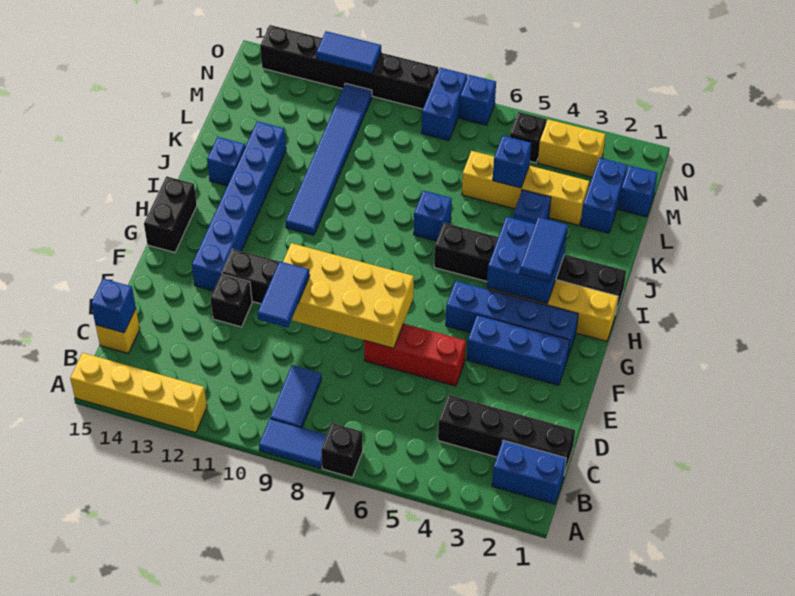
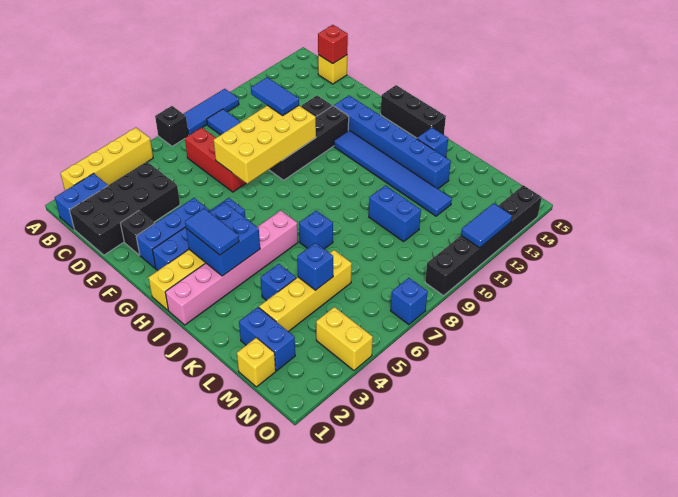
blue 1x2 tile [259,419,327,469] -> blue 1x3 tile [184,89,239,135]
yellow 1x4 brick [70,353,207,433] -> yellow 1x4 brick moved to [60,128,153,190]
black 1x4 brick [438,395,575,475] -> black 2x4 brick [70,162,180,255]
blue 1x1 brick [91,279,136,333] -> red 1x1 brick [318,25,348,64]
red 1x3 brick [364,324,466,386] -> red 1x3 brick turned to [185,128,246,192]
black 1x2 brick [144,176,197,252] -> black 1x3 brick [381,85,446,138]
black 1x6 brick [434,223,626,315] -> pink 1x6 brick [165,211,298,325]
blue 1x6 tile [286,83,372,235] -> blue 1x6 tile moved to [334,130,452,216]
blue 1x1 brick [619,165,658,217] -> yellow 1x1 brick [237,338,276,387]
yellow 1x2 brick [538,119,605,177] -> yellow 1x2 brick turned to [316,307,373,371]
black 1x1 brick [510,112,546,163] -> black 1x1 brick moved to [120,211,155,255]
blue 1x2 brick [422,68,467,141] -> blue 1x2 brick moved to [369,185,421,242]

